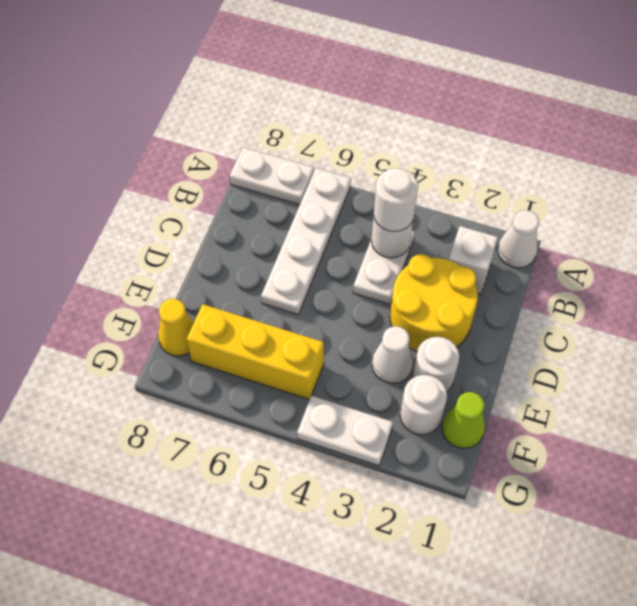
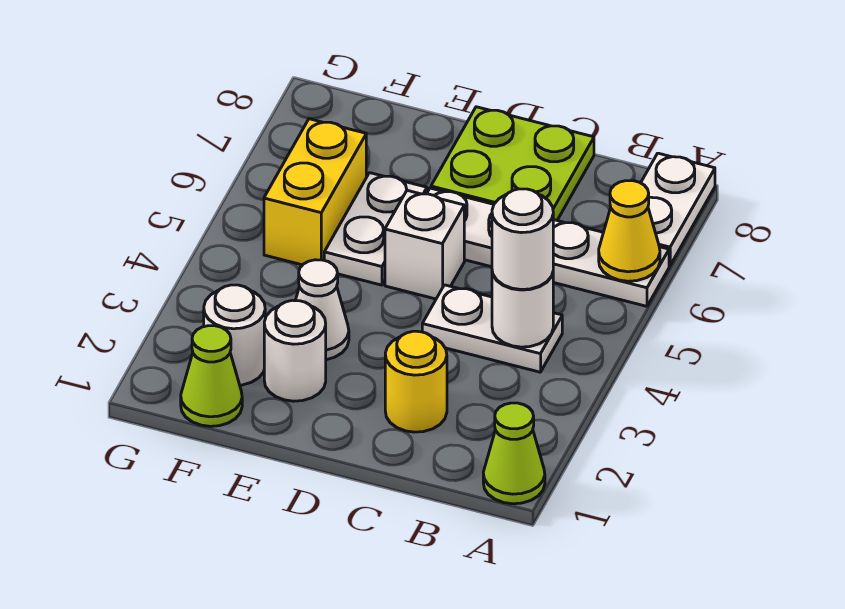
white 1x1 cone [498,210,539,268] -> lime 1x1 cone [483,403,545,504]
white 1x1 brick [448,226,498,294] -> white 1x1 brick moved to [385,190,464,299]
yellow 2x2 round brick [390,254,478,351] -> yellow 1x1 round brick [385,331,447,432]
none -> lime 2x2 plate [431,107,594,220]
yellow 1x3 brick [186,304,324,400] -> yellow 1x2 brick [264,119,366,265]
yellow 1x1 cone [158,299,194,356] -> yellow 1x1 cone moved to [599,181,660,281]
white 1x2 plate [297,396,393,466] -> white 1x2 plate moved to [324,173,427,285]

